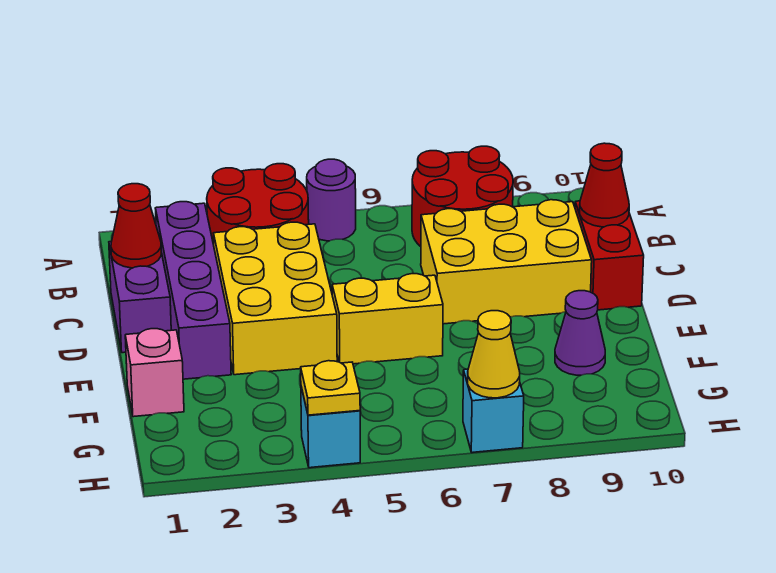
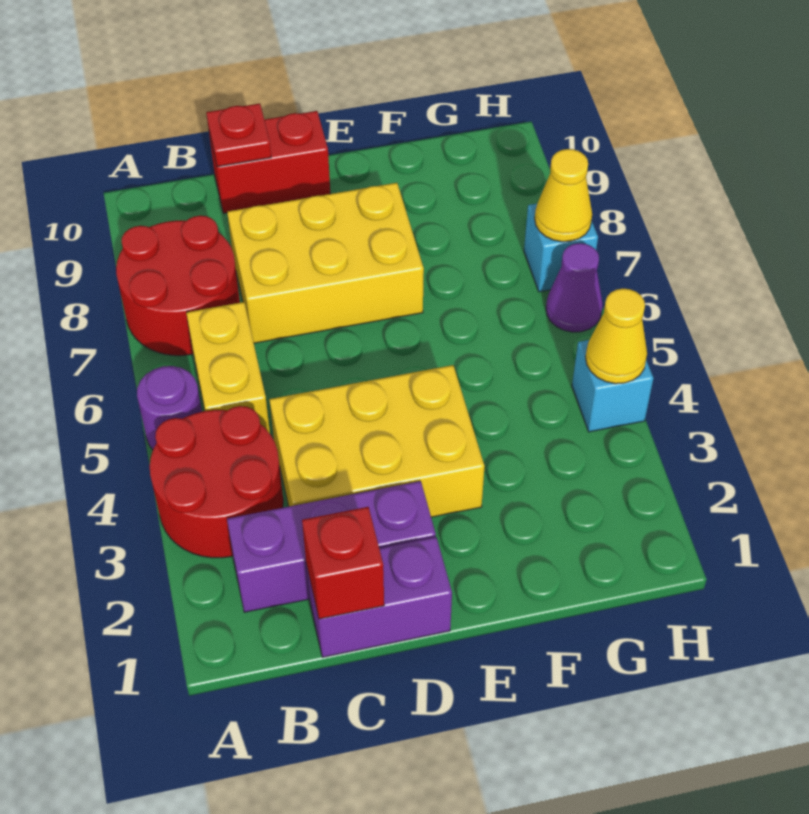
purple 1x4 brick [155,202,231,379] -> purple 1x3 brick [227,481,436,612]
red 1x1 cone [111,184,161,268] -> red 1x1 brick [302,507,384,619]
yellow 2x3 brick [421,200,592,324] -> yellow 2x3 brick turned to [227,183,424,343]
red 1x1 cone [580,143,629,227] -> red 1x1 plate [206,104,271,167]
yellow 1x2 brick [332,274,443,364] -> yellow 1x2 brick moved to [186,302,270,433]
pink 1x1 brick [125,329,184,417] -> none
purple 1x1 cone [555,291,605,375] -> purple 1x1 cone moved to [546,243,603,332]
yellow 1x1 plate [301,361,360,415] -> yellow 1x1 cone [586,289,647,384]

